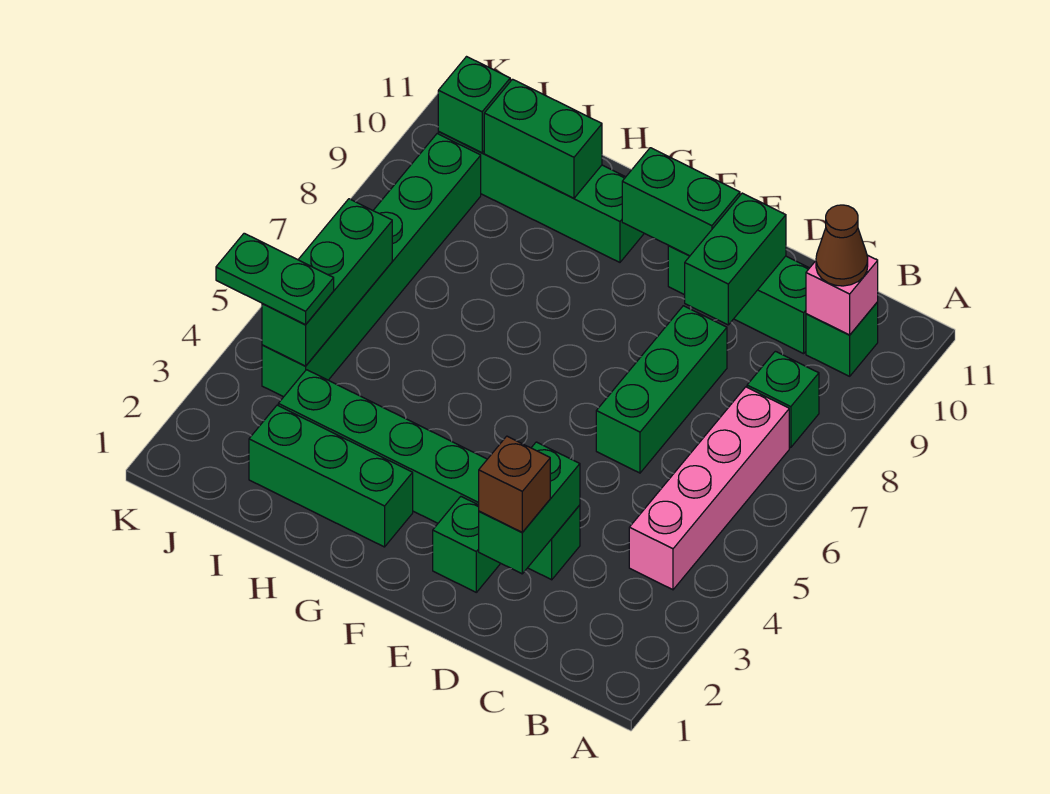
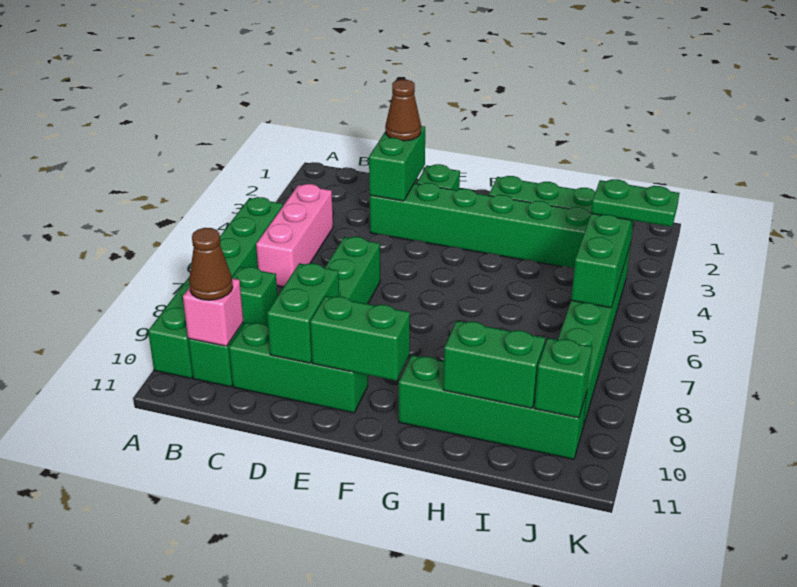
none -> green 1x6 brick [148,197,283,378]
pink 1x4 brick [629,387,789,590] -> pink 1x3 brick [256,184,333,287]
brown 1x1 brick [479,436,550,532] -> brown 1x1 cone [385,80,421,141]

